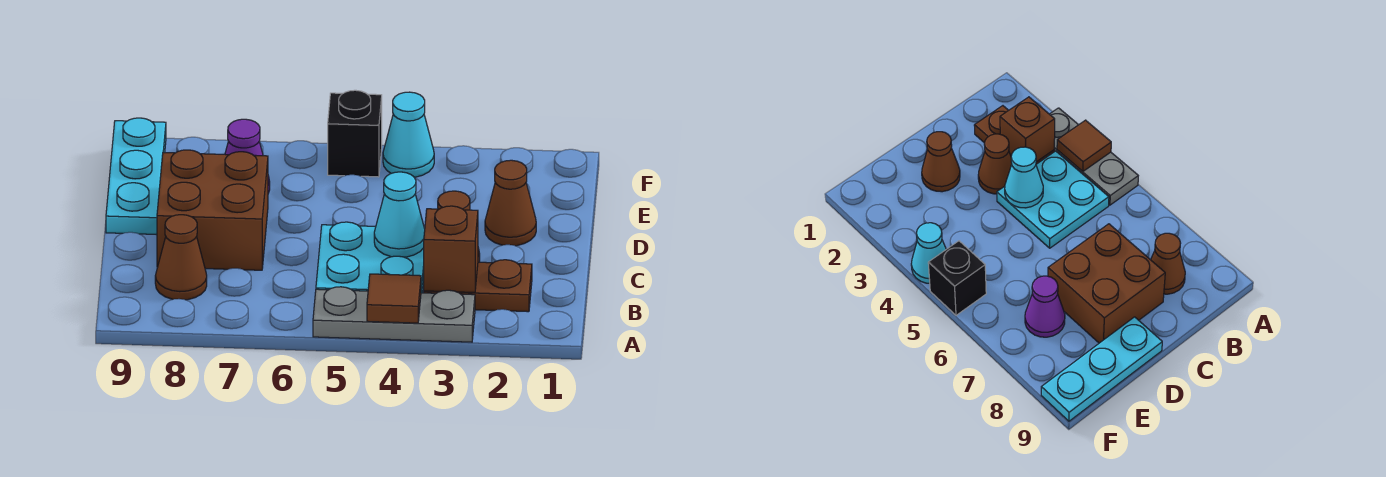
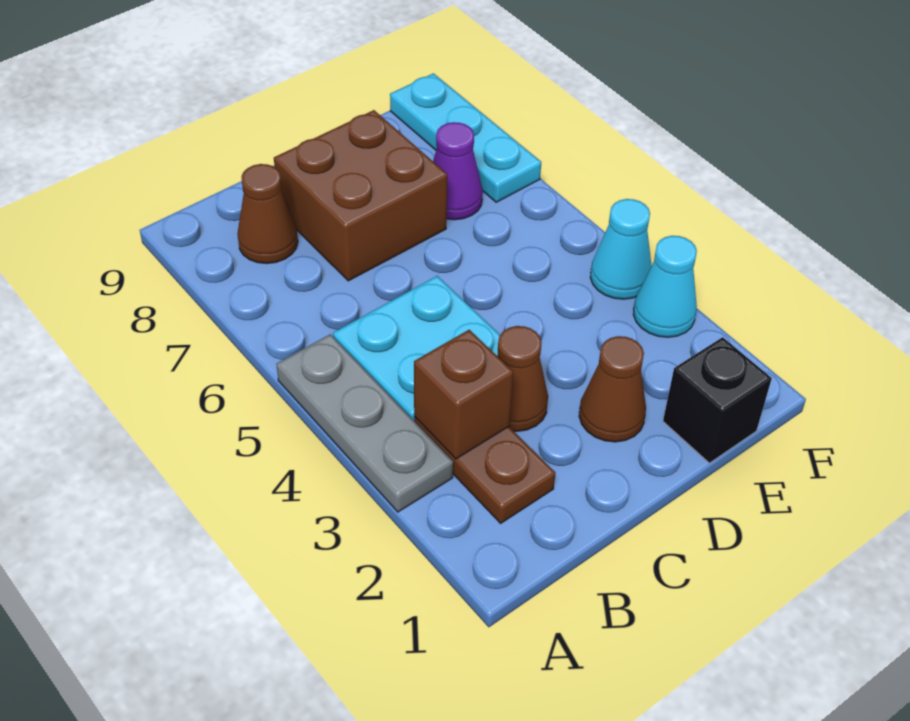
brown 1x1 tile [367,274,421,323] -> none
cyan 1x1 cone [374,172,425,257] -> cyan 1x1 cone moved to [633,236,697,337]
cyan 1x3 plate [106,118,166,235] -> cyan 1x3 plate turned to [390,73,541,202]
black 1x1 brick [328,90,382,177] -> black 1x1 brick moved to [663,337,772,463]

